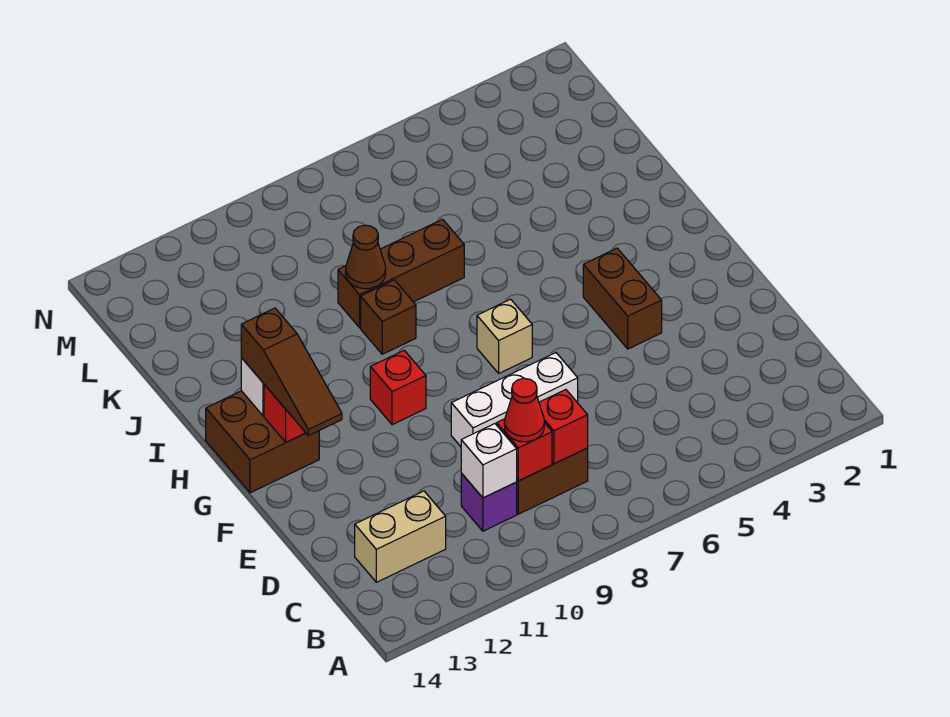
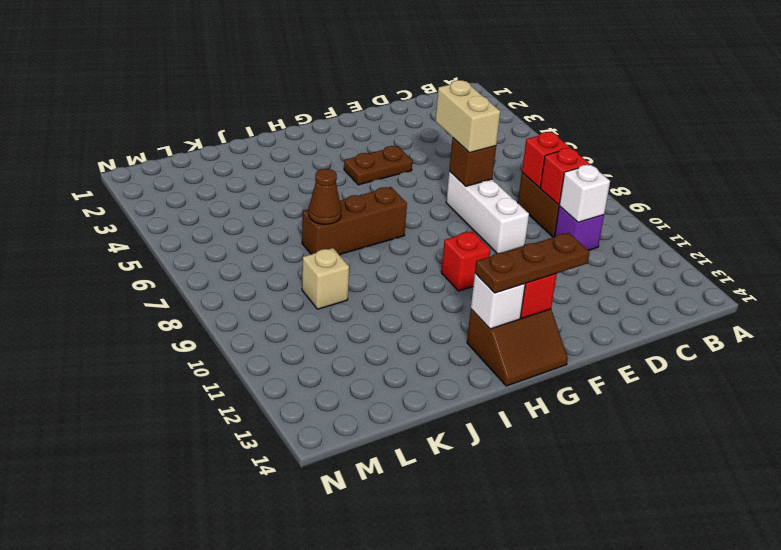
red 1x1 cone [504,378,544,442] -> none
tan 1x2 brick [355,491,446,582] -> tan 1x2 brick moved to [435,80,500,153]
brown 1x2 brick [583,248,662,349] -> brown 1x2 plate [344,146,412,185]
brown 1x3 slope [241,308,342,436] -> brown 1x3 plate [475,233,590,293]
tan 1x1 brick [477,299,532,373] -> tan 1x1 brick moved to [302,248,349,309]
brown 2x2 brick [206,391,319,493] -> brown 2x2 slope [467,309,568,386]
brown 1x1 brick [361,280,416,354] -> brown 1x1 brick moved to [449,138,496,186]
brown 1x3 brick [338,219,464,328] -> brown 1x3 brick turned to [302,187,407,255]
brown 1x1 cone [346,225,386,289] -> brown 1x1 cone moved to [309,169,341,224]

